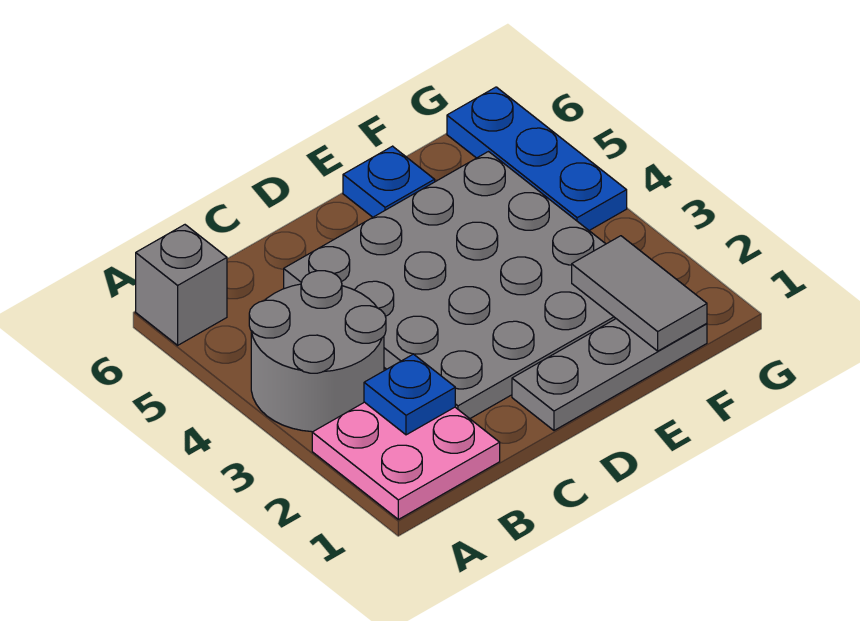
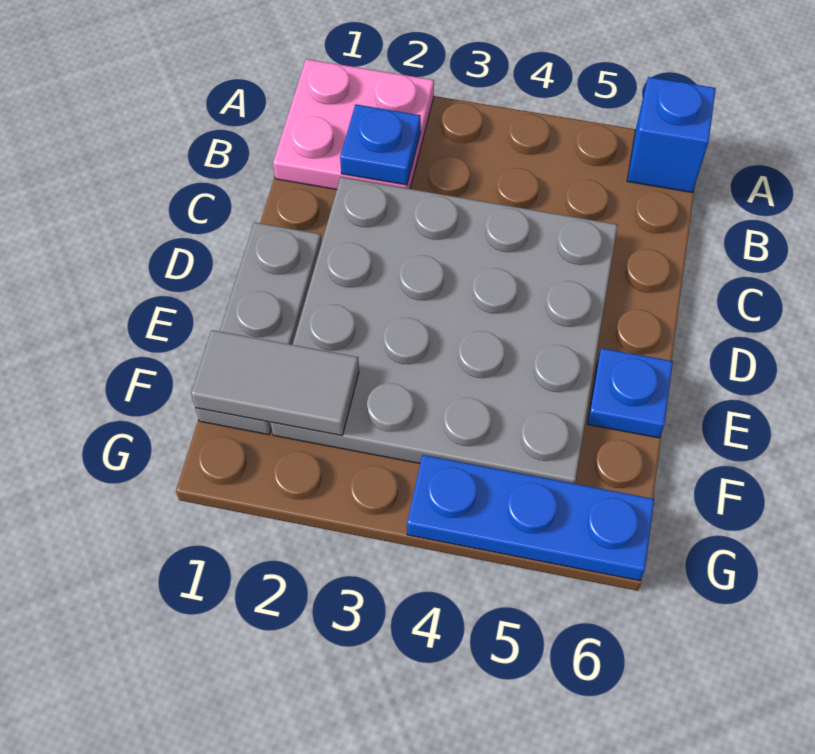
grey 2x2 round brick [249,271,386,432] -> none
grey 1x1 brick [136,225,227,345] -> blue 1x1 brick [627,77,716,192]

